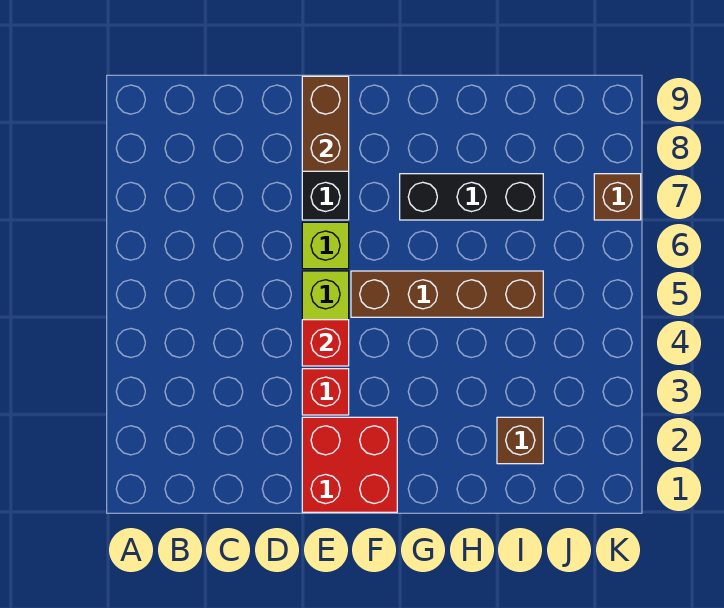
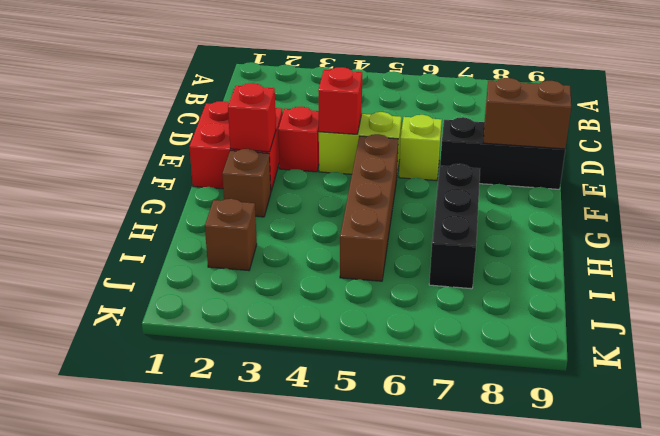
none -> red 1x1 brick [228,83,276,152]
brown 1x1 brick [594,174,641,220] -> brown 1x1 brick moved to [222,149,271,217]

